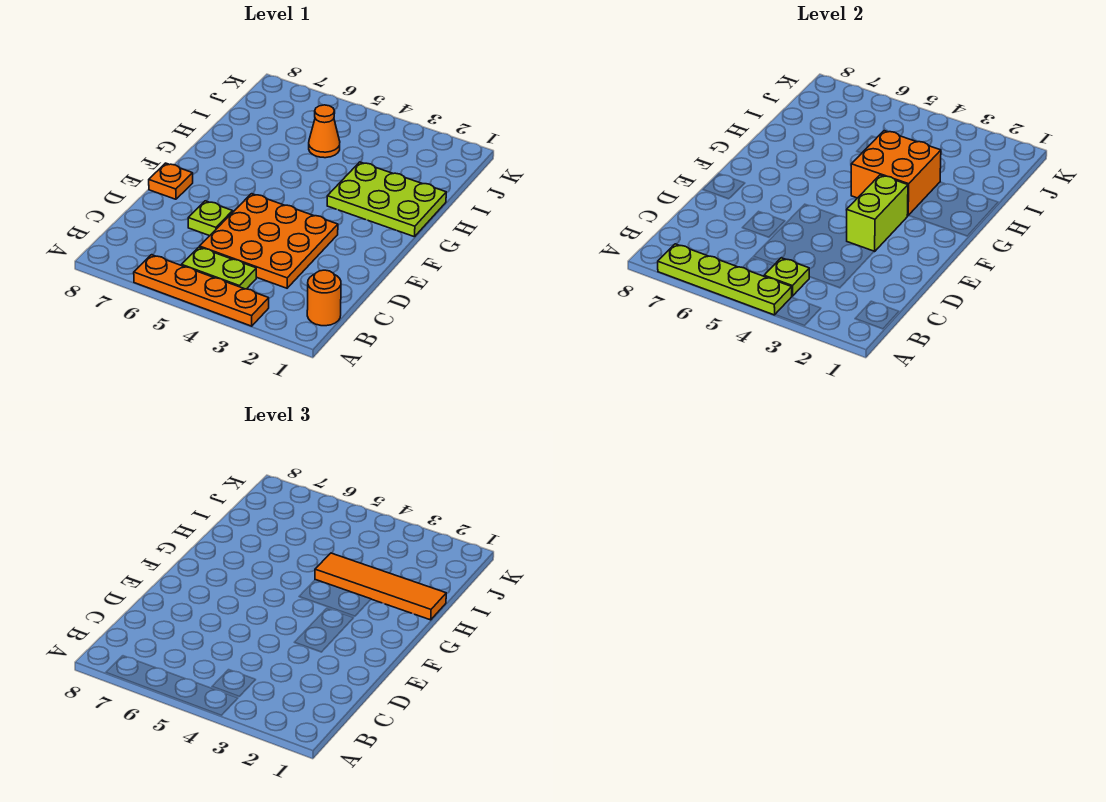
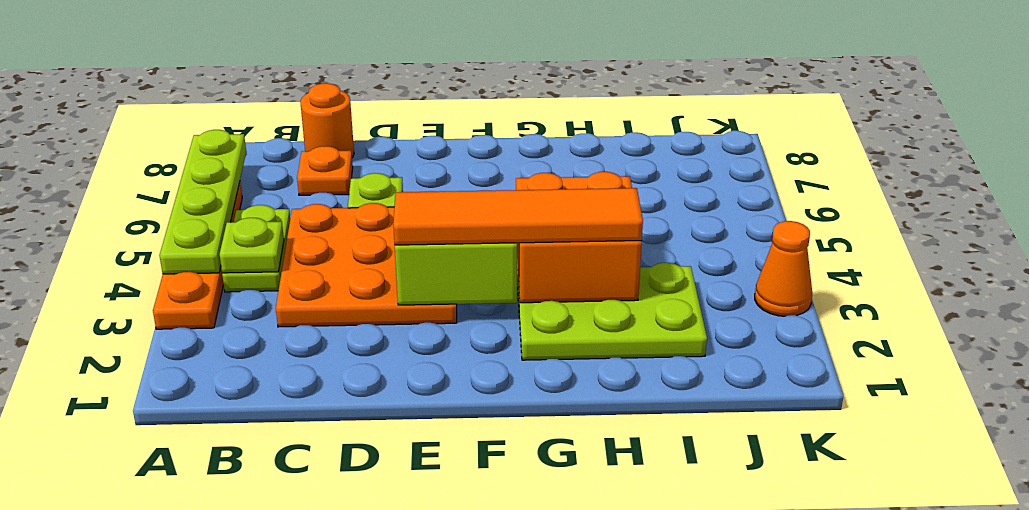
orange 1x1 round brick [307,270,341,326] -> orange 1x1 round brick moved to [300,83,354,158]
orange 1x1 plate [149,163,193,199] -> orange 1x1 plate moved to [297,146,353,195]
lime 2x3 plate [327,162,446,237] -> lime 2x3 plate turned to [518,263,707,360]
orange 1x4 tile [315,553,446,620] -> orange 1x4 tile turned to [393,188,643,245]
orange 1x1 cone [309,105,340,158] -> orange 1x1 cone moved to [755,221,812,316]

